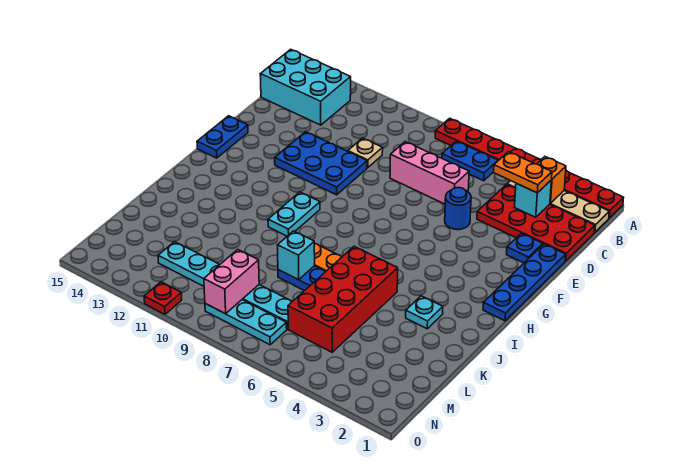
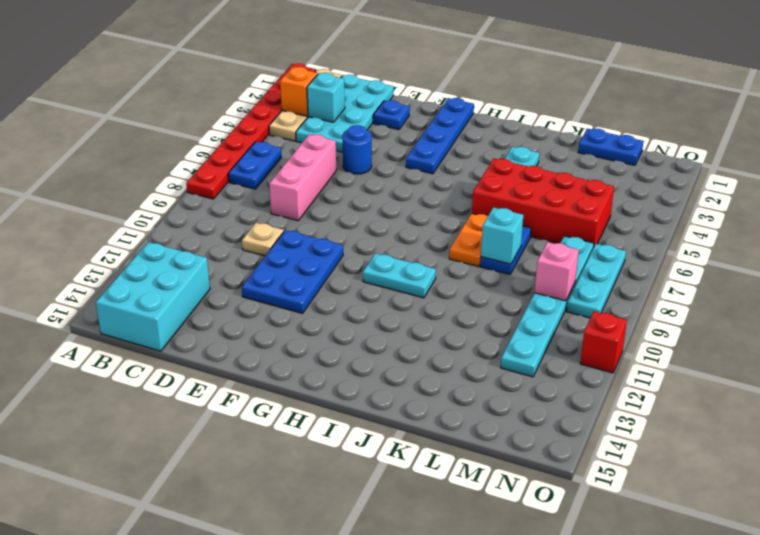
red 2x4 plate [477,185,595,261] -> cyan 2x4 plate [296,75,394,152]
orange 1x2 plate [494,152,552,193] -> none
blue 1x4 plate [483,244,566,321] -> blue 1x4 plate turned to [406,98,474,174]
blue 1x2 plate [197,116,248,158] -> blue 1x2 plate moved to [578,129,643,165]
pink 1x2 brick [204,250,259,314] -> pink 1x1 brick [534,242,579,301]
red 1x1 plate [144,282,182,314] -> red 1x1 brick [580,311,627,373]

